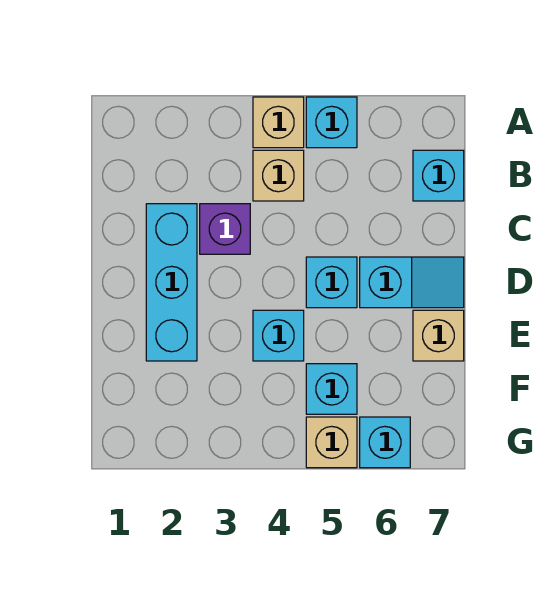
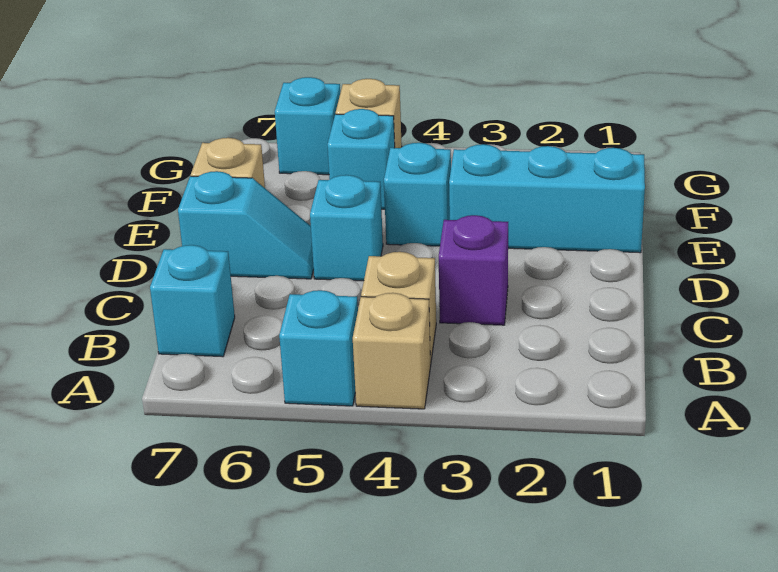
cyan 1x3 brick [146,204,197,361] -> cyan 1x3 brick turned to [449,144,645,253]
cyan 1x2 slope [360,257,464,308] -> cyan 1x2 slope turned to [178,171,314,279]

